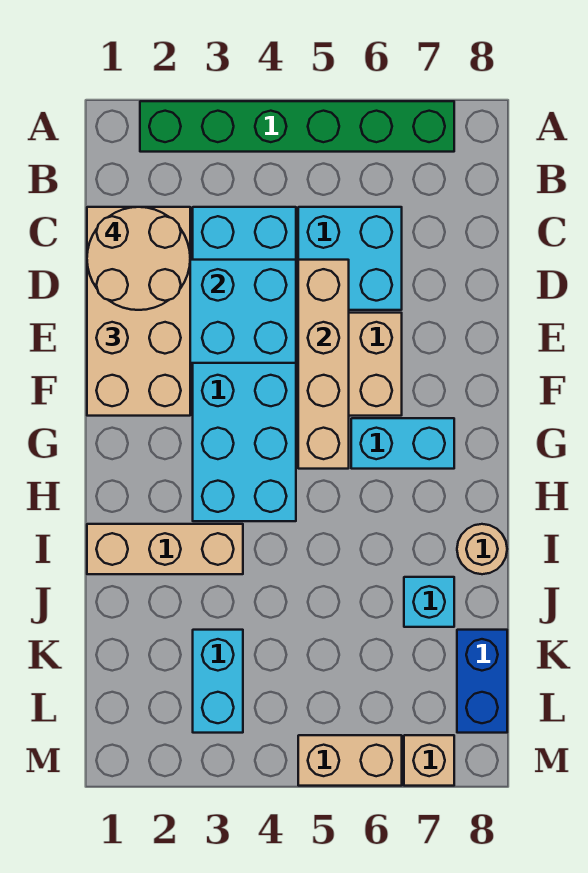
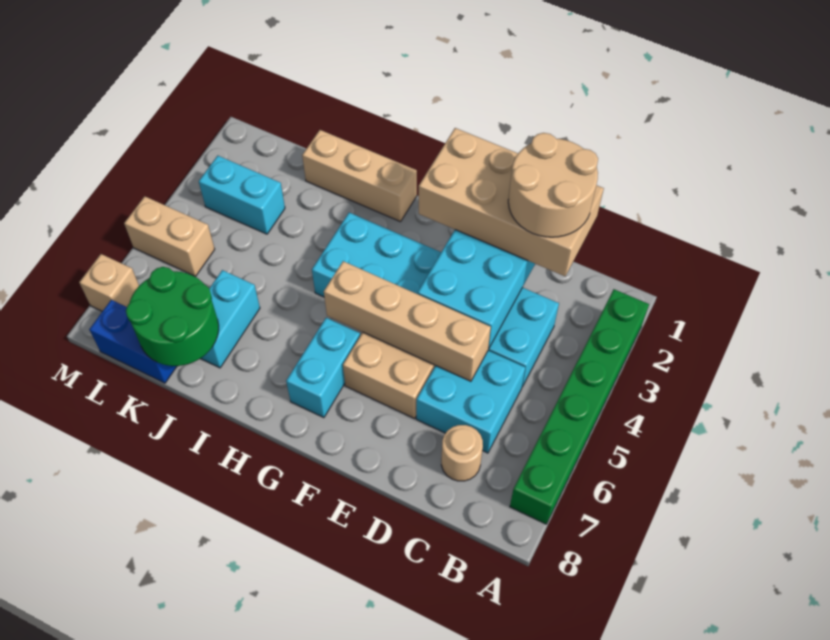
tan 1x3 brick [87,524,243,574] -> tan 1x3 brick turned to [302,130,417,222]
tan 1x1 round brick [457,524,507,574] -> tan 1x1 round brick moved to [441,425,483,481]
cyan 1x1 brick [404,577,454,627] -> cyan 1x2 brick [200,270,260,368]
none -> green 2x2 round brick [126,267,219,366]
tan 1x2 brick [298,735,402,786] -> tan 1x2 brick turned to [124,196,215,276]

